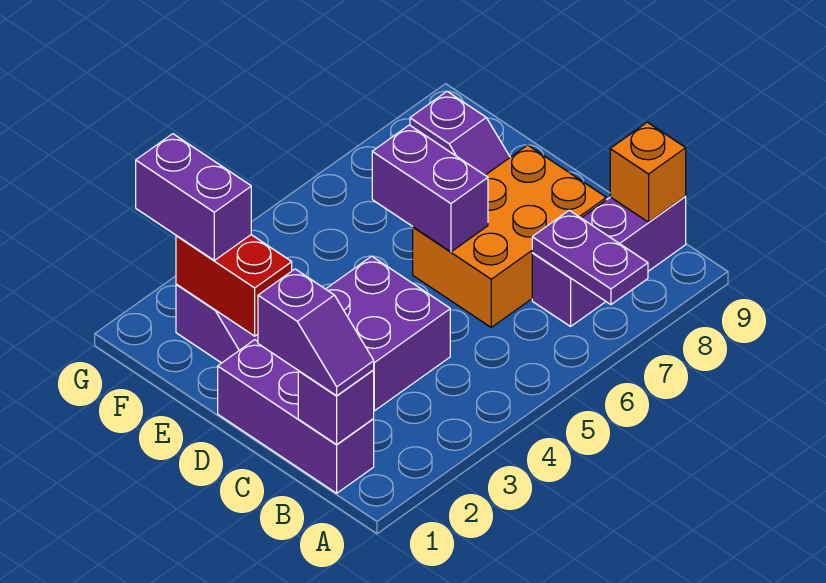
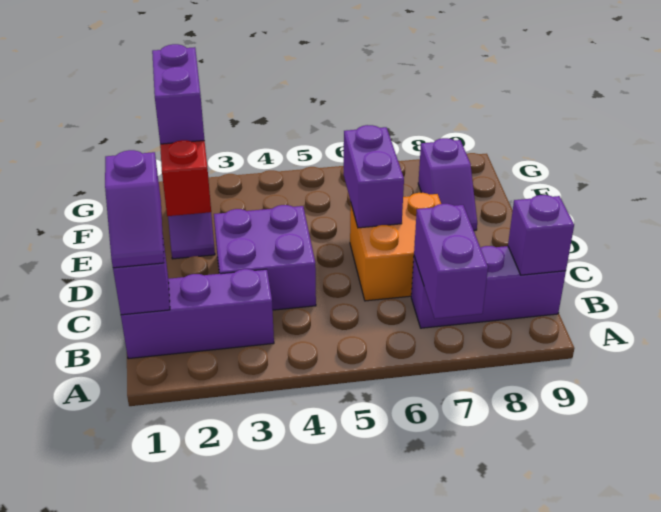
purple 1x2 plate [532,210,648,305] -> purple 1x2 brick [414,204,488,319]
purple 1x3 brick [218,340,374,493] -> purple 1x3 brick turned to [121,269,274,359]
orange 1x1 brick [610,122,686,222] -> purple 1x1 brick [508,195,574,275]
orange 2x3 brick [413,145,606,327] -> orange 2x2 brick [350,193,441,301]

